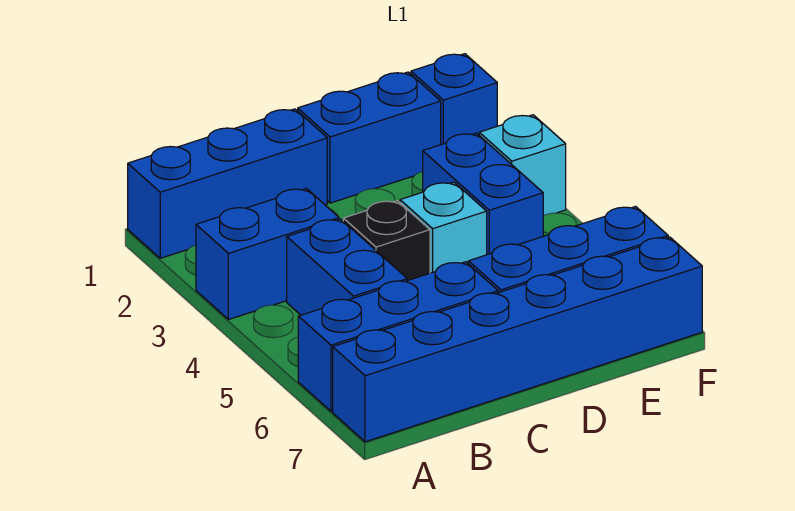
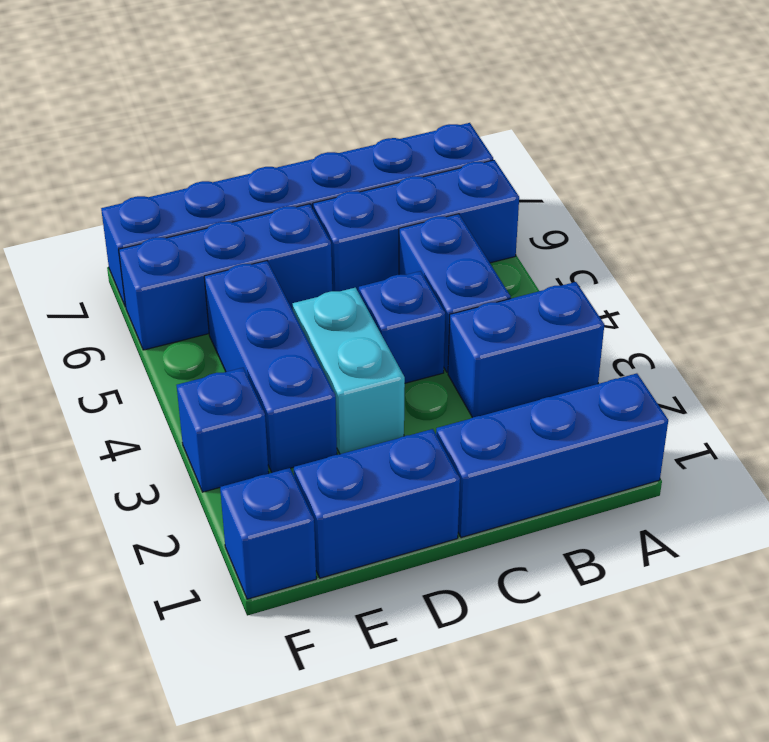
black 1x1 brick [343,201,430,281] -> blue 1x1 brick [359,271,445,383]
cyan 1x1 brick [400,182,487,273] -> cyan 1x2 brick [293,288,405,454]
blue 1x2 brick [423,133,543,255] -> blue 1x3 brick [204,261,337,473]
cyan 1x1 brick [479,115,566,216] -> blue 1x1 brick [177,368,269,492]

